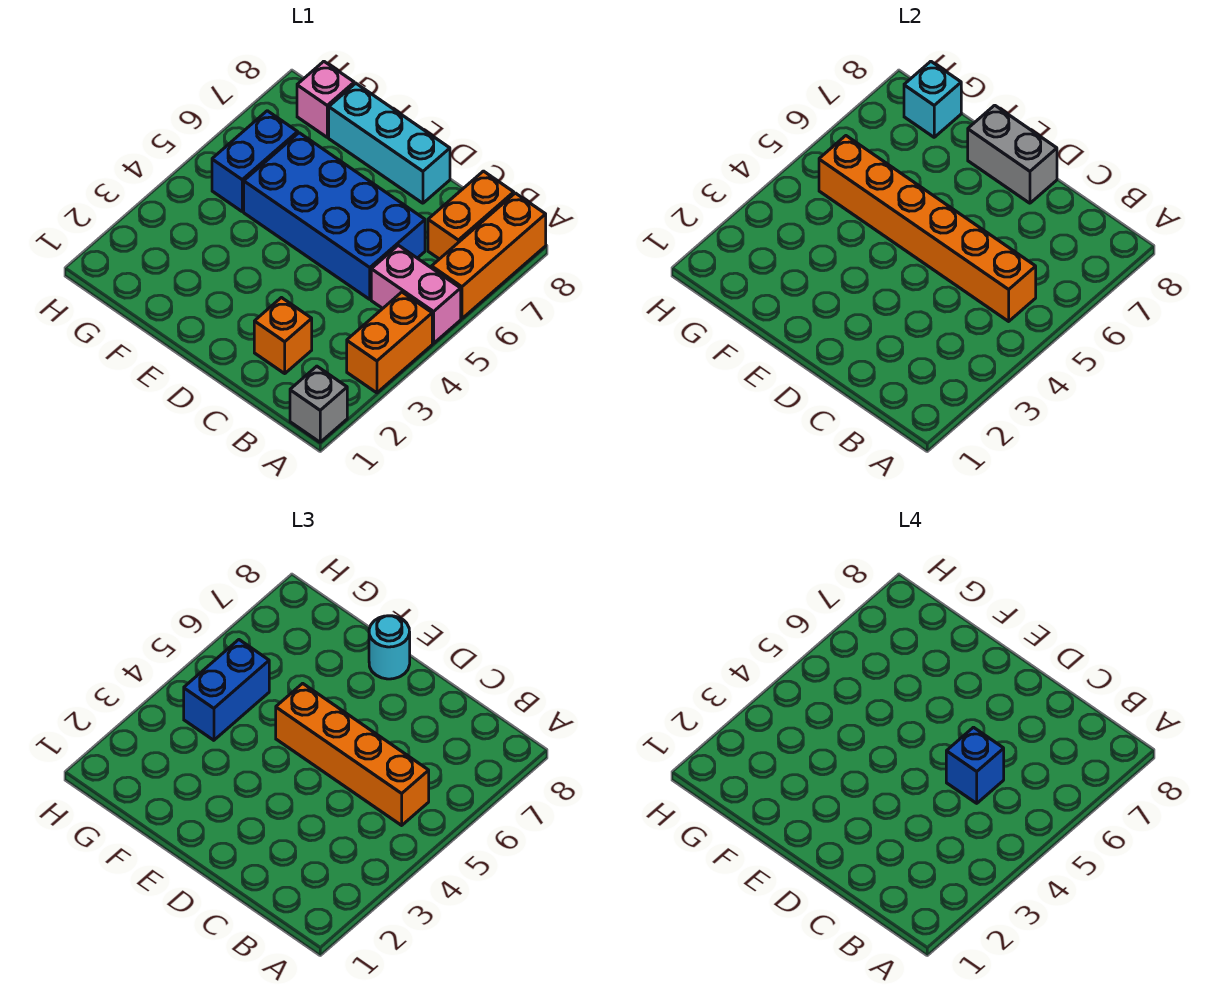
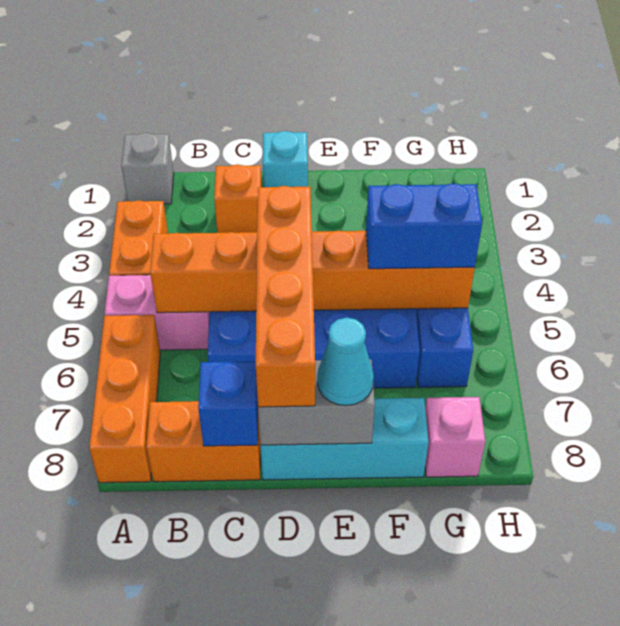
orange 1x4 brick [276,683,429,825] -> orange 1x4 brick turned to [256,186,315,407]
orange 1x2 brick [428,171,514,259] -> orange 1x2 brick turned to [146,401,260,482]
blue 1x1 brick [946,727,1004,803] -> blue 1x1 brick moved to [198,361,258,446]
cyan 1x1 round brick [369,616,410,679] -> cyan 1x1 cone [317,318,374,406]
blue 1x2 brick [184,640,269,740] -> blue 1x2 brick turned to [366,183,482,269]
cyan 1x1 brick [904,61,961,137] -> cyan 1x1 brick moved to [263,131,308,187]

